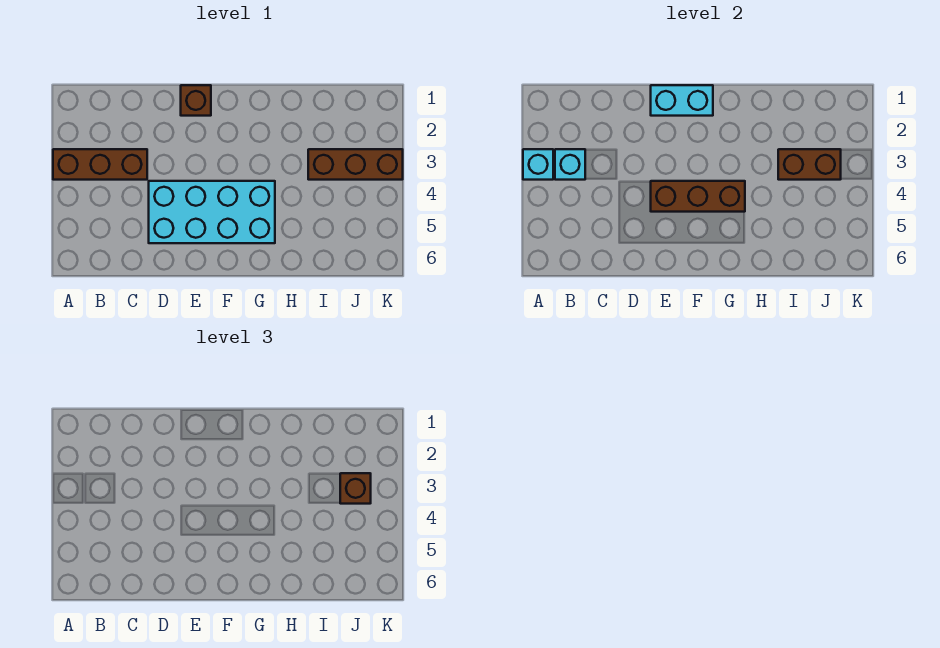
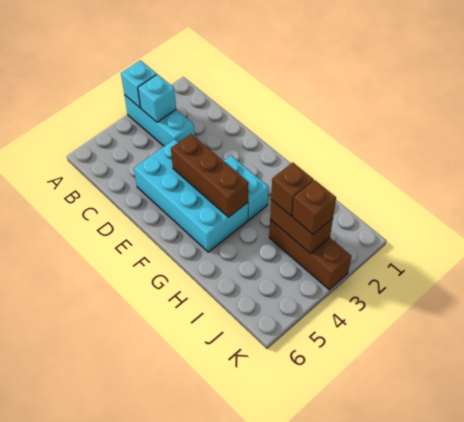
brown 1x3 brick [53,149,147,180] -> cyan 1x3 brick [124,95,195,146]
brown 1x1 brick [181,85,211,116] -> brown 1x1 brick moved to [271,162,314,216]
cyan 1x2 brick [651,85,713,116] -> cyan 1x2 brick moved to [224,156,268,220]

